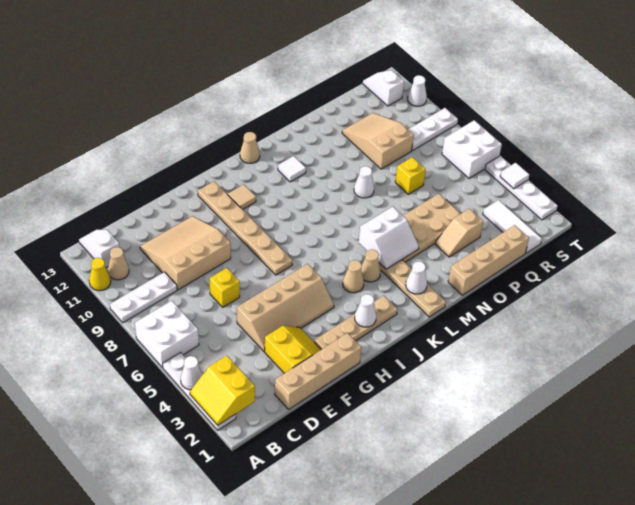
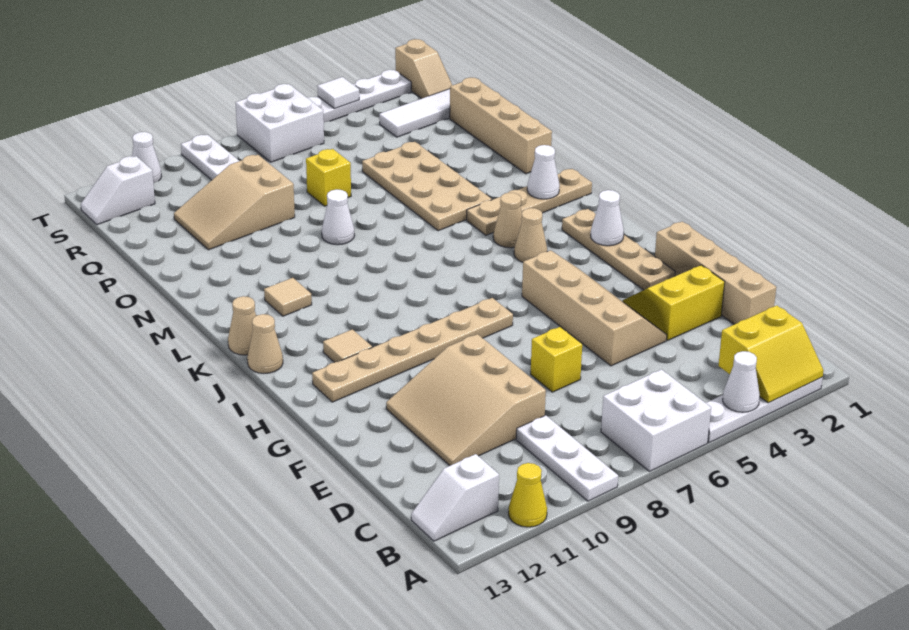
tan 1x1 cone [108,247,129,280] -> tan 1x1 cone moved to [247,314,283,373]
white 2x2 slope [359,207,419,269] -> none
white 1x1 tile [278,156,306,182] -> tan 1x1 tile [264,278,312,316]
tan 1x2 slope [435,209,483,257] -> tan 1x2 slope moved to [395,39,452,99]

